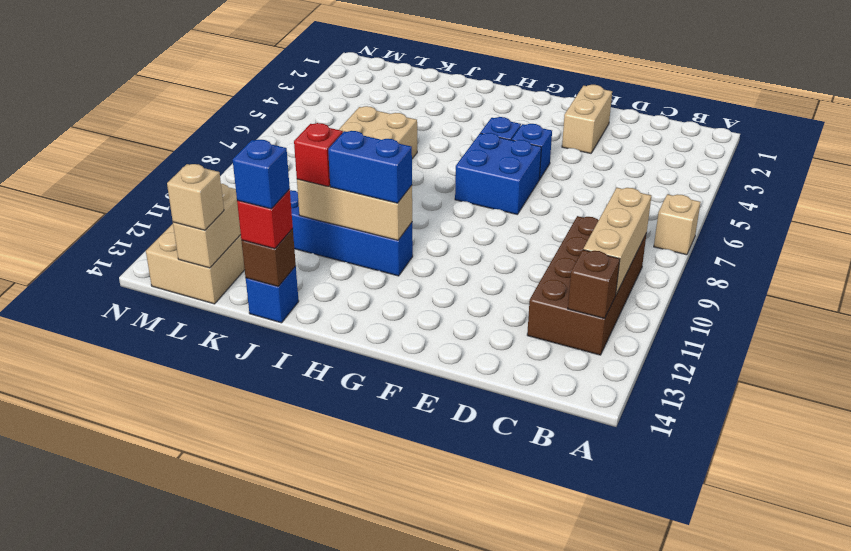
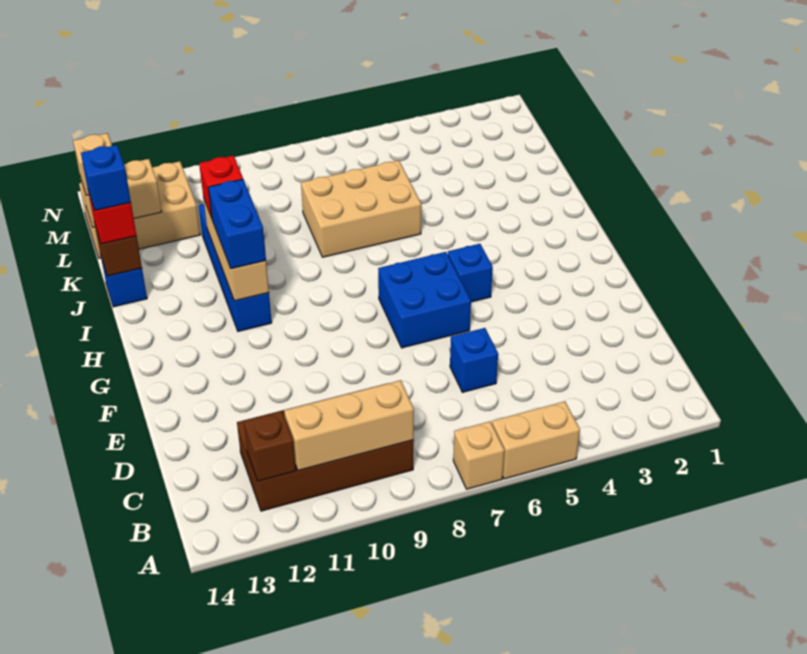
tan 1x2 brick [562,85,612,153] -> tan 1x2 brick moved to [492,401,580,479]
blue 1x1 brick [512,124,552,179] -> blue 1x1 brick moved to [450,328,498,392]

